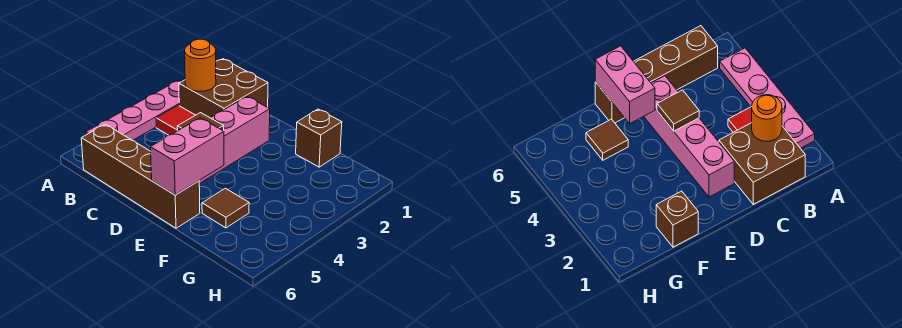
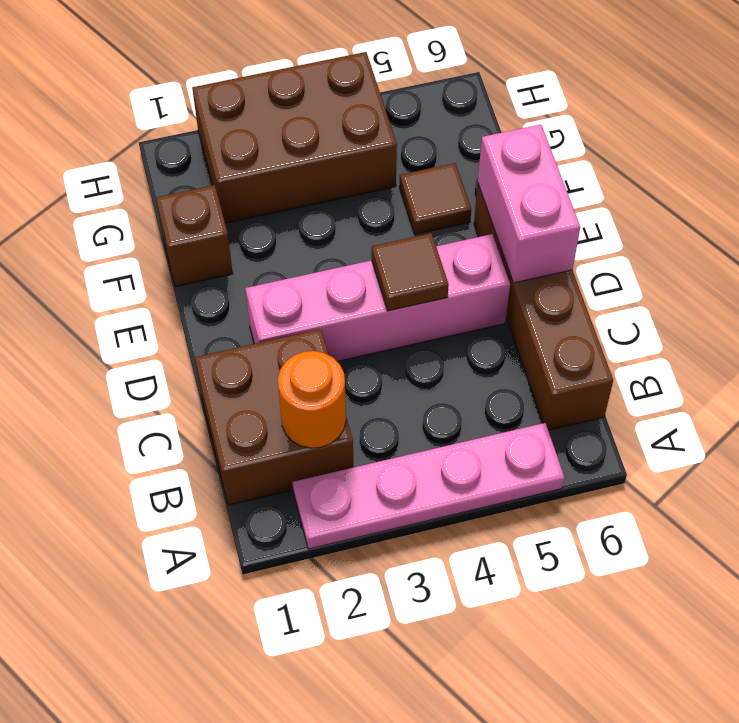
red 1x1 tile [156,105,195,135] -> none
pink 1x2 brick [150,118,224,195] -> pink 1x2 brick turned to [478,124,580,283]
none -> brown 2x3 brick [192,52,397,223]

